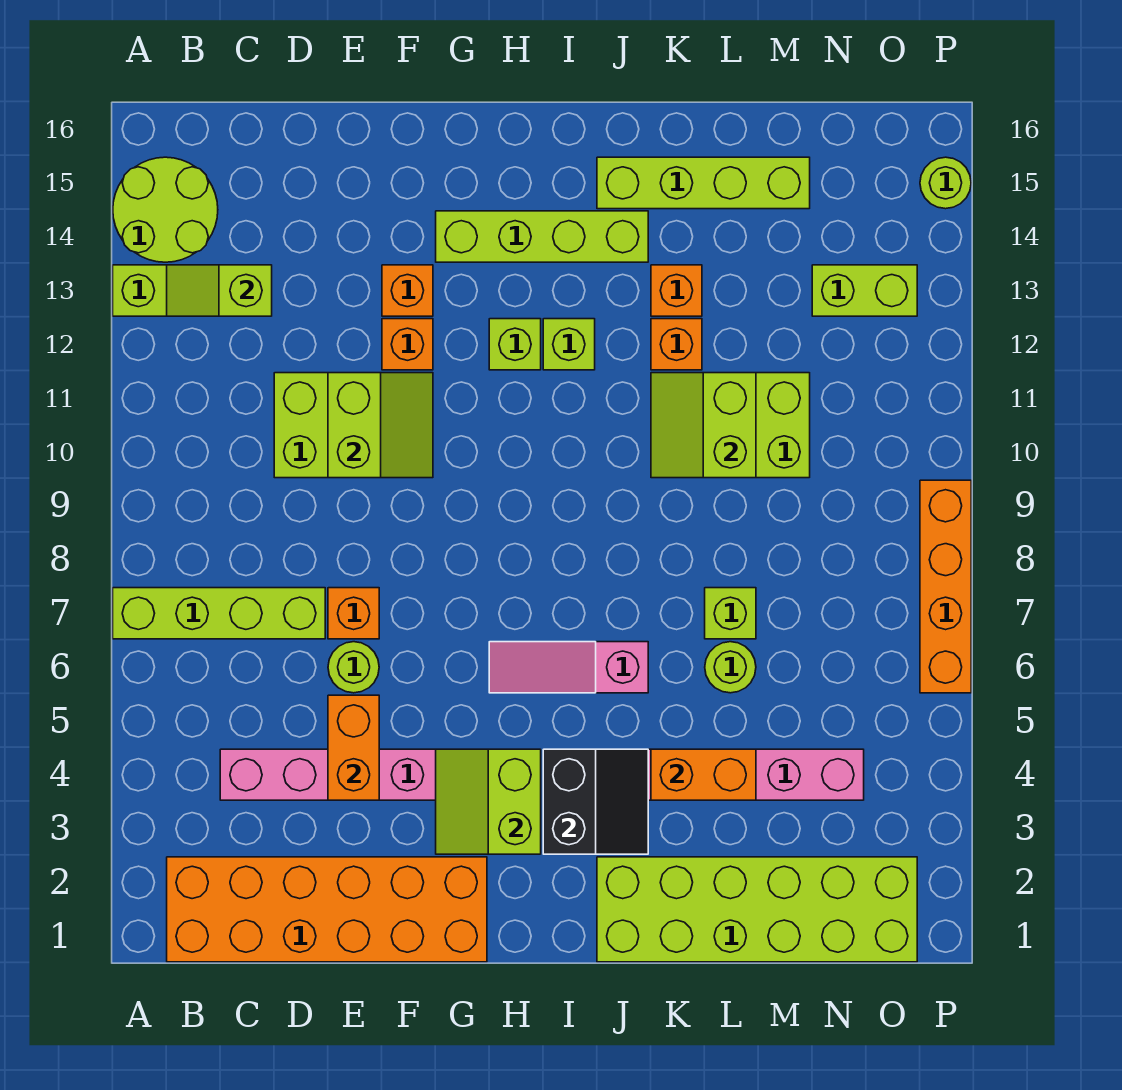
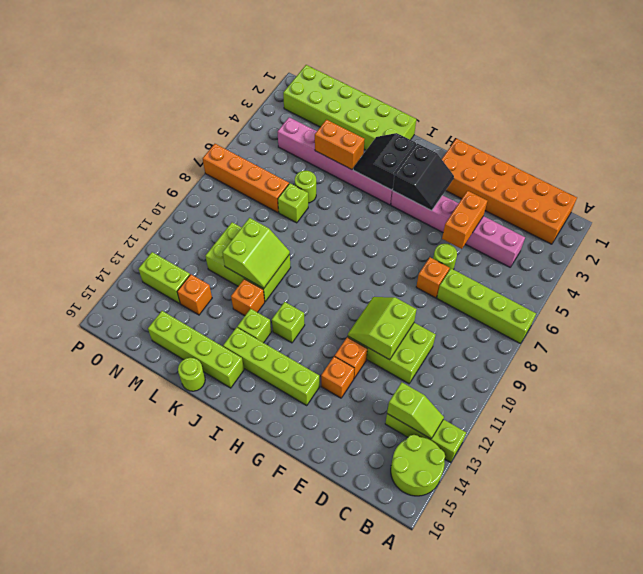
lime 2x2 slope [436,749,541,854] -> black 2x2 slope [393,143,454,211]
pink 1x3 slope [489,642,648,693] -> none
lime 1x1 brick [489,319,541,370] -> lime 1x1 brick moved to [237,309,271,343]
orange 1x1 brick [651,265,702,316] -> orange 1x1 brick moved to [177,274,212,315]
orange 1x4 brick [920,480,971,693] -> orange 1x4 brick turned to [203,144,289,213]
lime 1x1 round brick [920,157,971,209] -> lime 1x1 round brick moved to [178,358,205,391]

